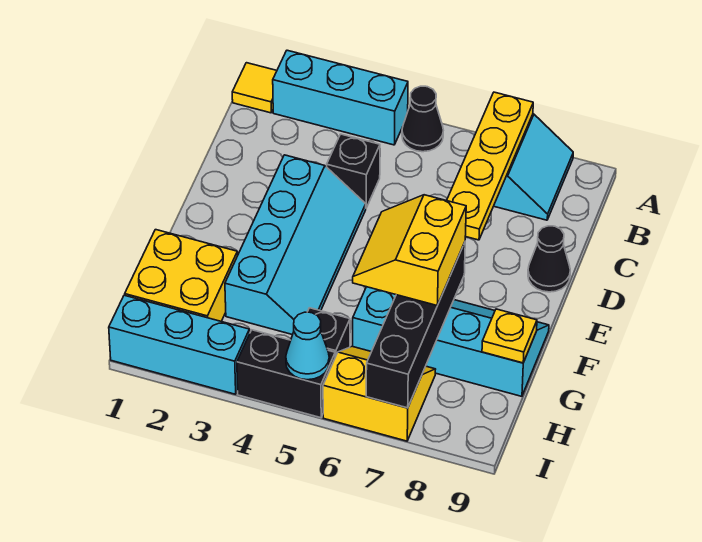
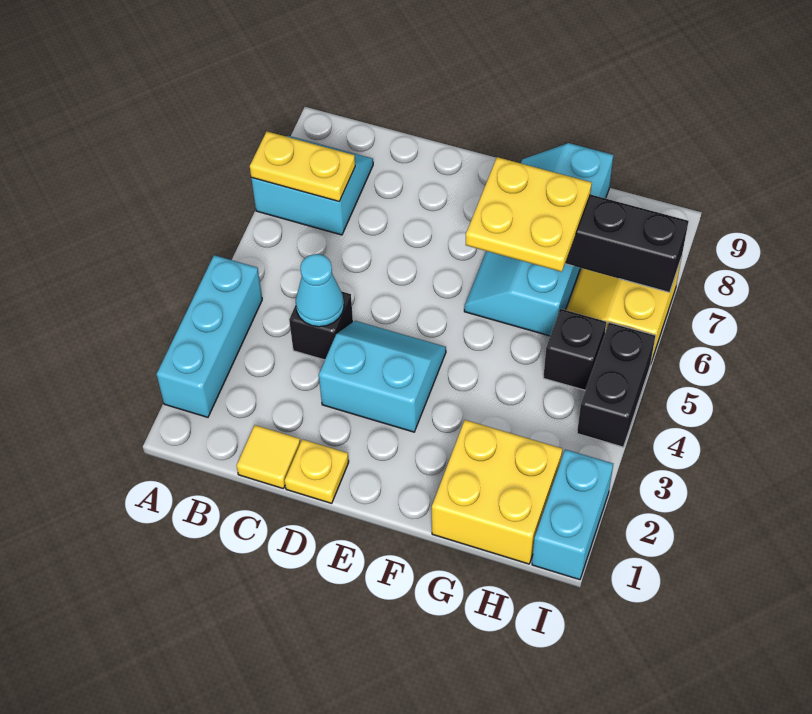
yellow 1x1 tile [232,63,277,113] -> yellow 1x1 tile moved to [237,425,300,489]
black 1x1 cone [402,86,443,152] -> none
yellow 1x4 plate [447,92,533,240] -> yellow 1x2 plate [250,131,355,201]
cyan 2x4 slope [225,155,366,335] -> cyan 2x2 slope [319,321,446,432]
black 1x1 cone [528,226,570,292] -> none
yellow 2x2 slope [353,195,466,305] -> yellow 2x2 plate [466,157,592,272]
yellow 1x1 plate [482,309,537,363] -> yellow 1x1 plate moved to [285,439,349,503]
cyan 1x3 brick [109,295,250,394] -> cyan 1x2 brick [532,449,613,580]
cyan 1x1 cone [286,312,329,380] -> cyan 1x1 cone moved to [296,254,344,327]

